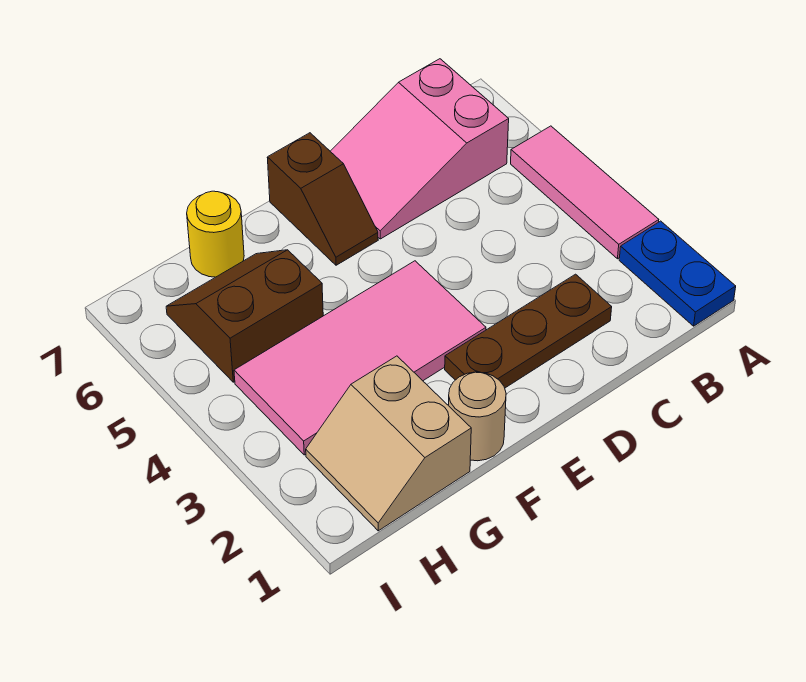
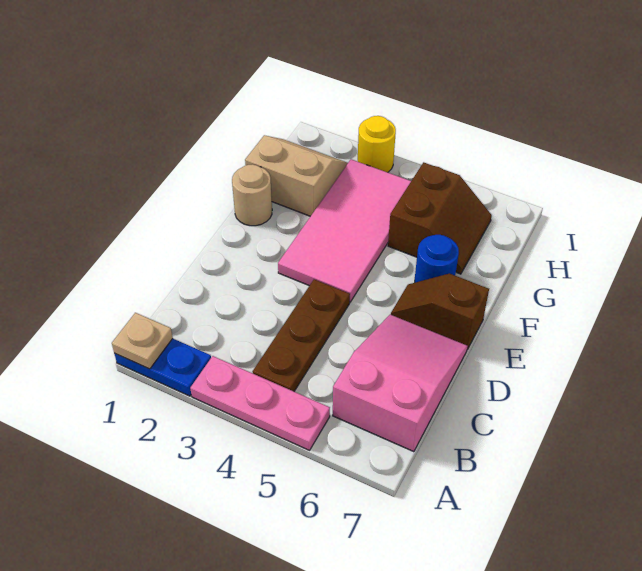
none -> tan 1x1 plate [112,313,173,369]
pink 1x3 tile [511,126,659,259] -> pink 1x3 plate [190,356,330,450]
brown 1x3 plate [445,274,612,388] -> brown 1x3 plate moved to [252,279,350,391]
none -> blue 1x1 round brick [415,235,459,282]
yellow 1x1 round brick [187,191,244,277] -> yellow 1x1 round brick moved to [358,116,396,172]

